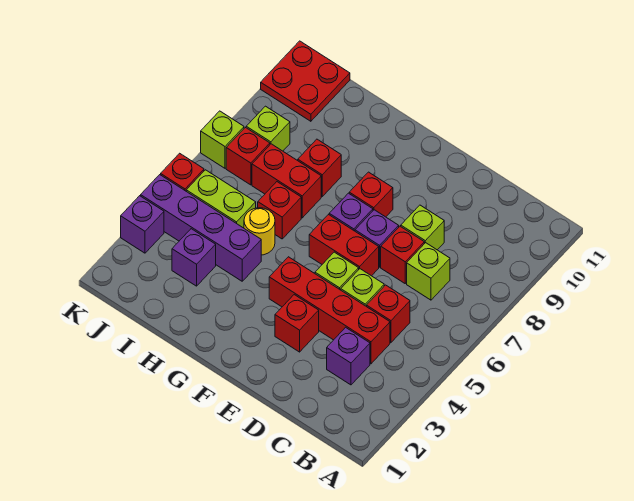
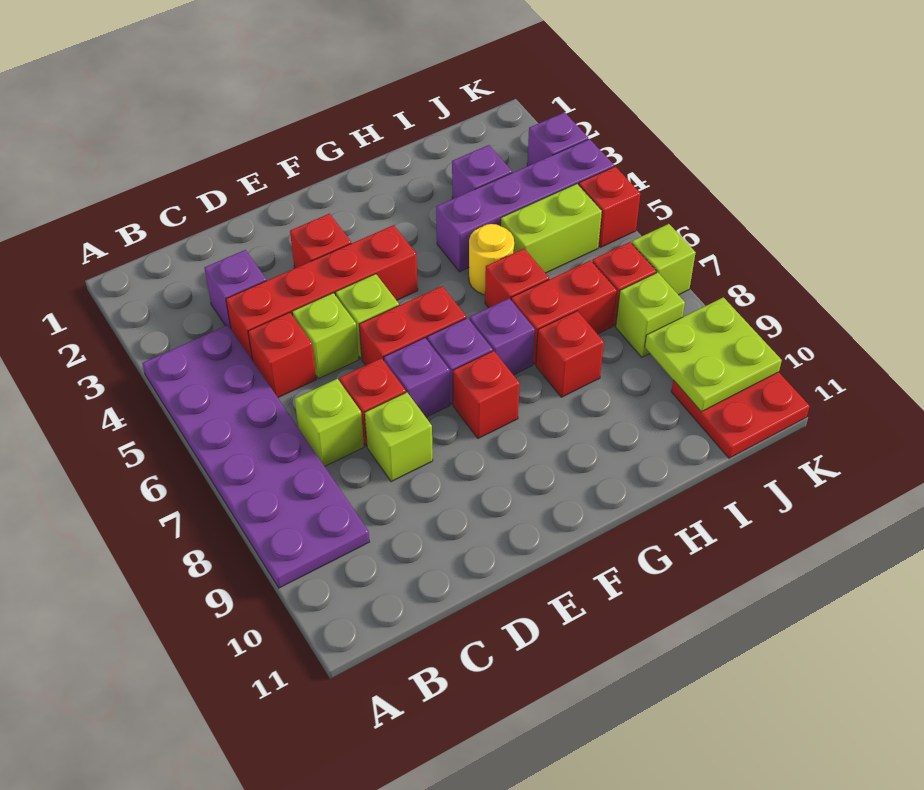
none -> purple 2x6 plate [142,325,369,588]
none -> purple 1x1 brick [470,298,535,375]
none -> lime 2x2 plate [645,297,782,412]

